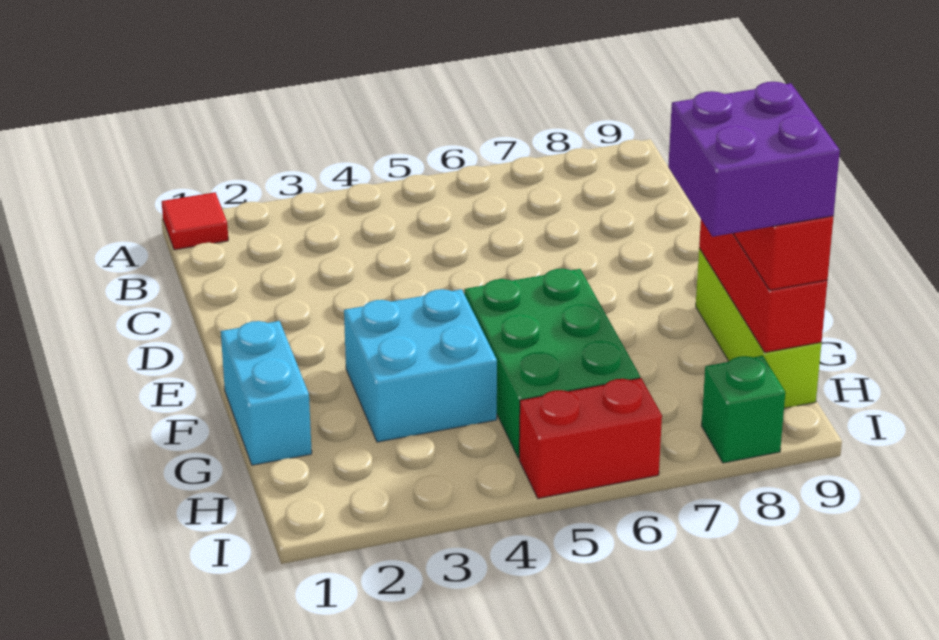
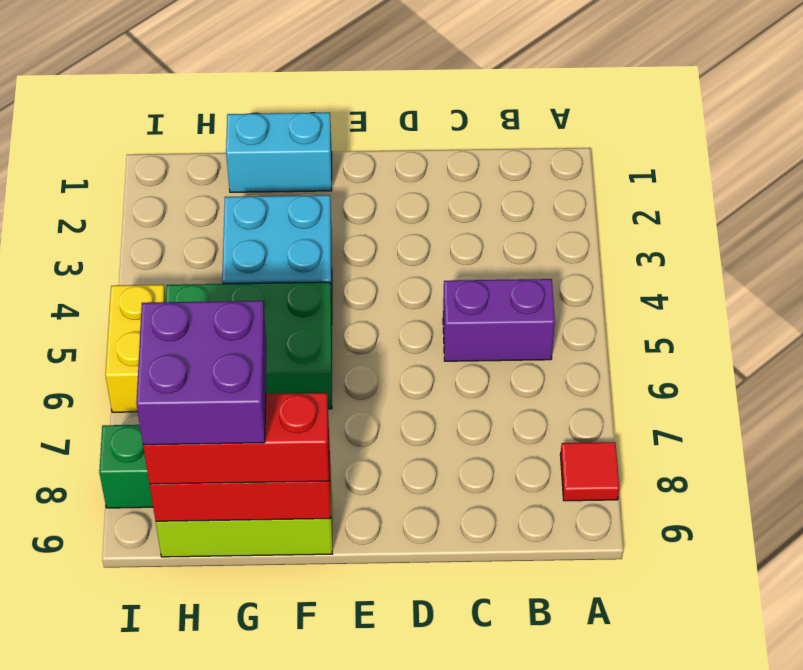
red 1x1 tile [162,192,228,250] -> red 1x1 tile moved to [560,442,619,501]
none -> purple 1x2 brick [443,279,555,361]
red 1x2 brick [519,378,662,498] -> yellow 1x2 brick [105,285,166,412]

